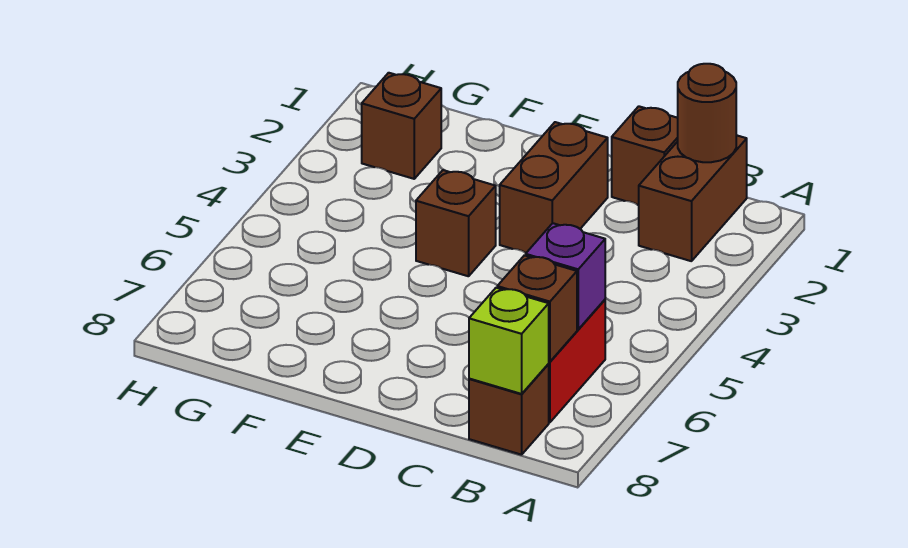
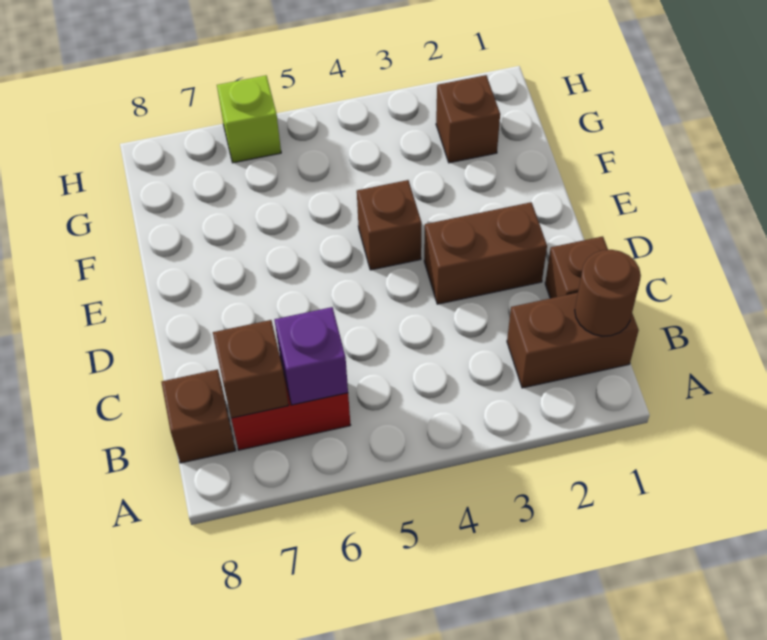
lime 1x1 brick [469,288,549,394] -> lime 1x1 brick moved to [217,75,281,163]

